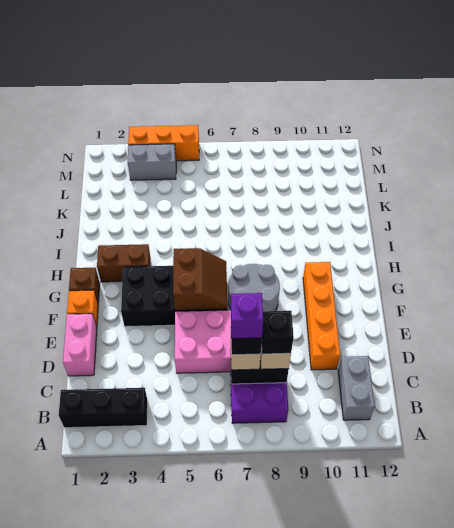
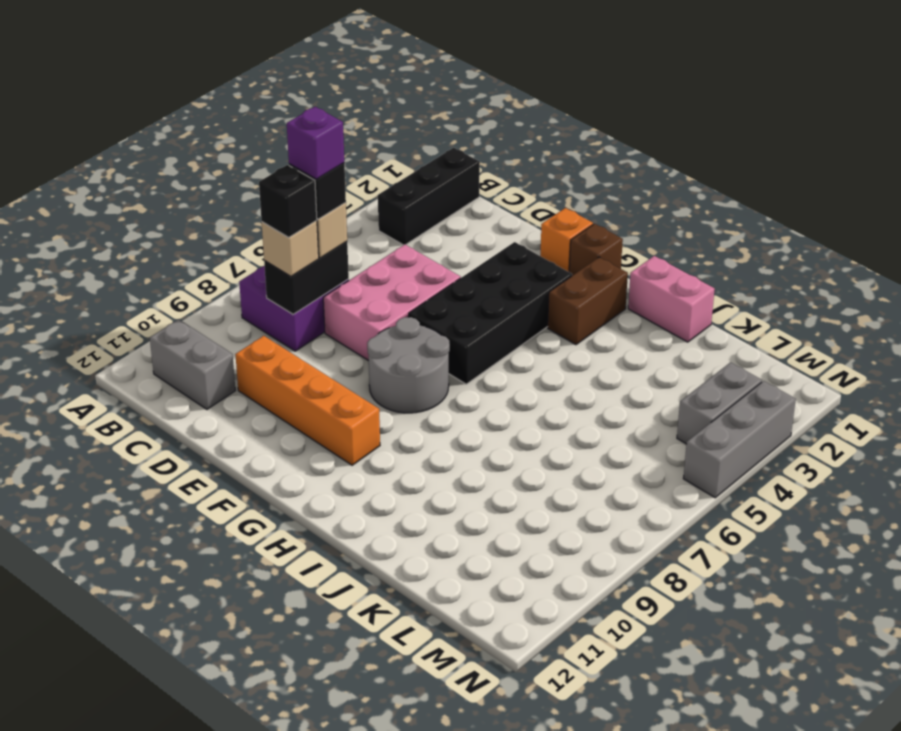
pink 1x2 brick [63,314,97,376] -> pink 1x2 brick moved to [628,256,715,342]
brown 2x2 slope [173,248,228,310] -> none
orange 1x3 brick [128,125,199,161] -> grey 1x3 brick [683,381,796,498]

